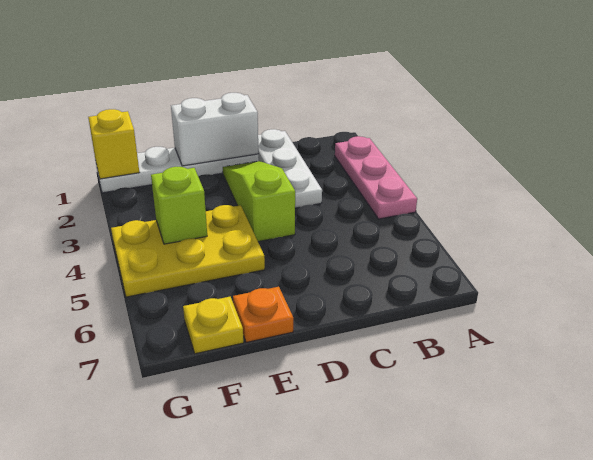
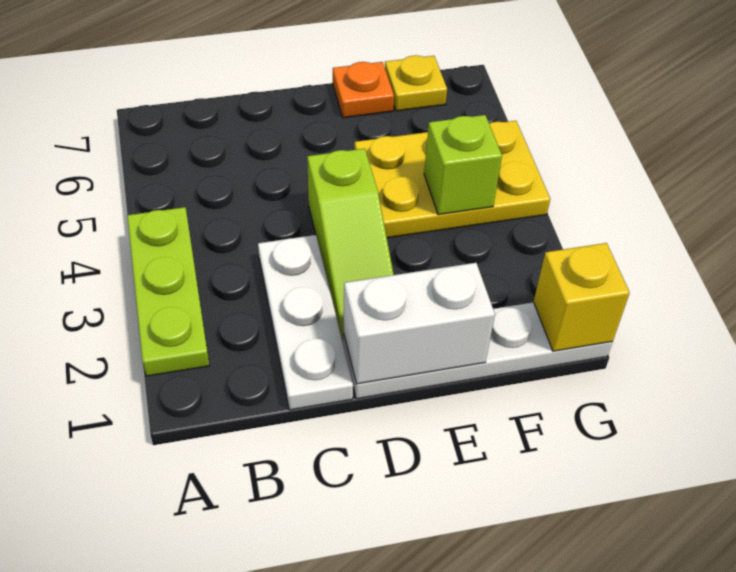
pink 1x3 plate [335,136,417,219] -> lime 1x3 plate [127,207,210,376]

